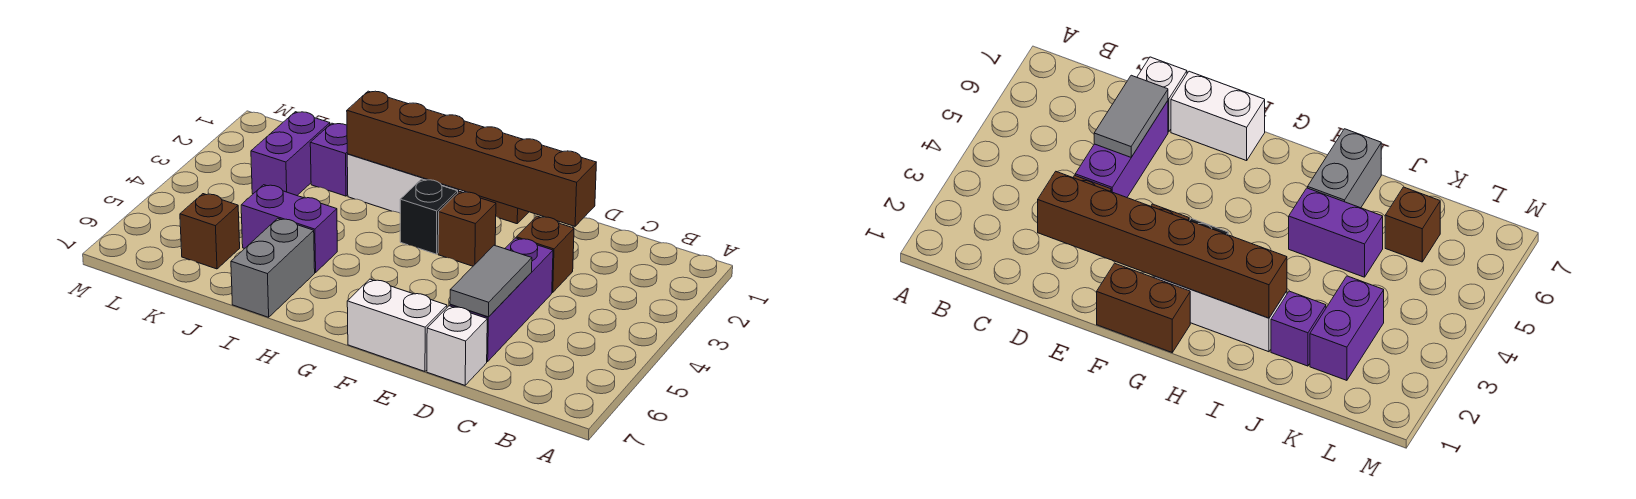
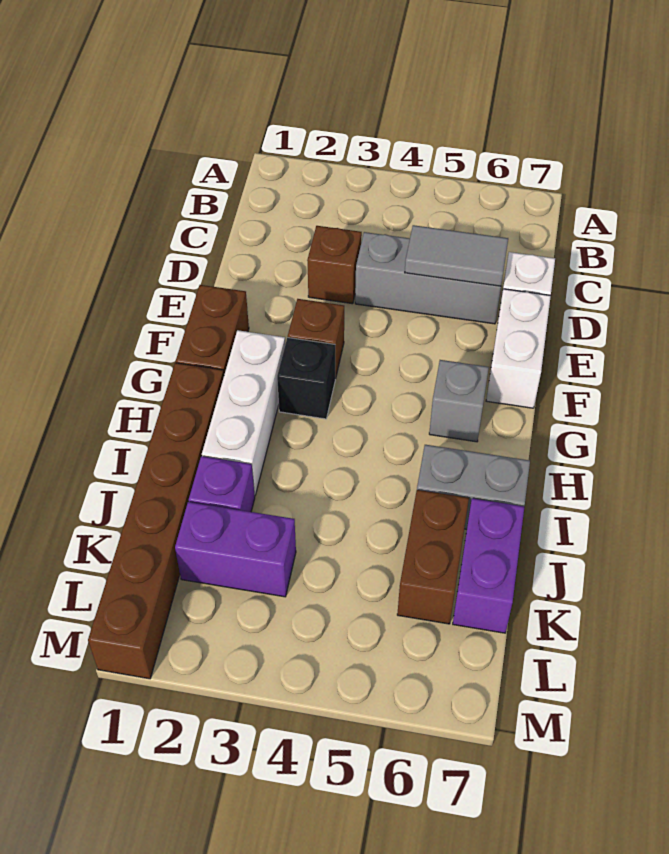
brown 1x6 brick [347,91,596,226] -> brown 1x6 brick moved to [88,363,224,679]
purple 1x3 brick [450,238,553,362] -> grey 1x3 brick [355,232,501,324]
none -> grey 1x1 brick [429,360,489,442]
purple 1x2 brick [241,185,337,272] -> purple 1x2 brick moved to [453,498,524,633]
brown 1x1 brick [180,194,240,269] -> brown 1x2 brick [397,490,469,624]

